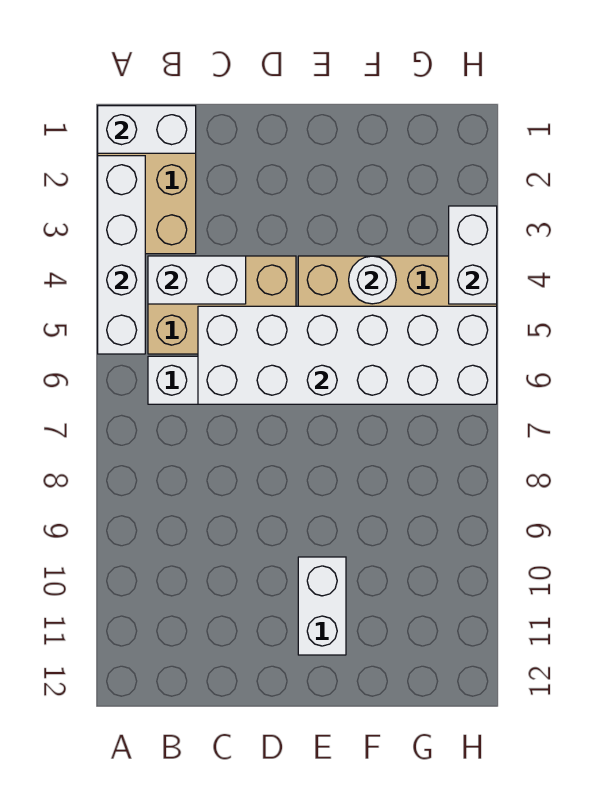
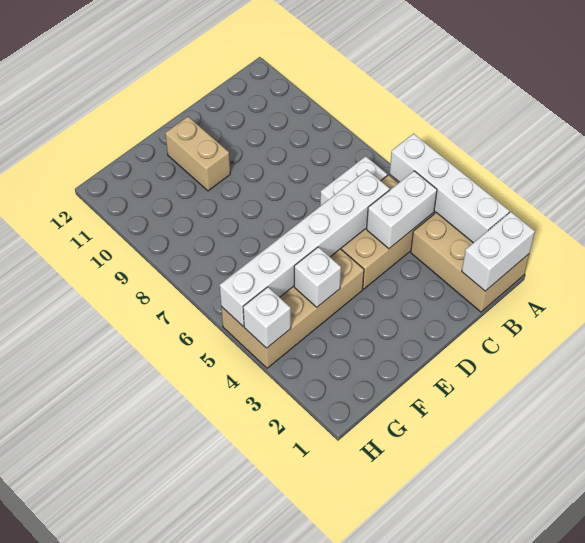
white 2x6 brick [198,306,497,404] -> white 1x6 brick [220,170,390,326]
white 1x2 brick [298,557,346,655] -> tan 1x2 brick [165,117,230,191]
white 1x1 round brick [349,256,396,304] -> white 1x1 brick [294,247,341,307]
white 1x2 brick [449,206,497,304] -> white 1x1 brick [243,287,291,348]

